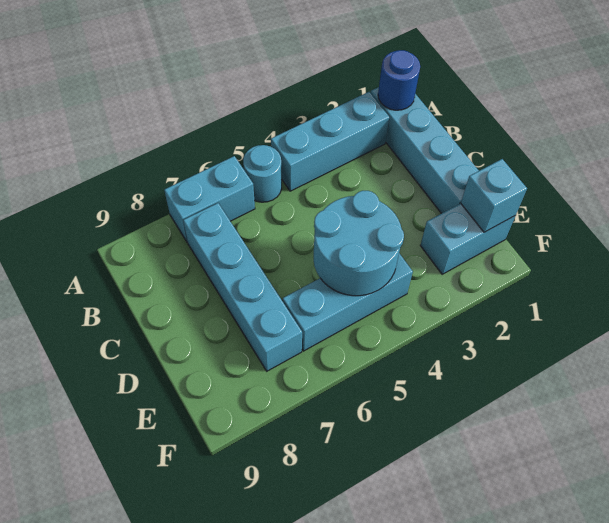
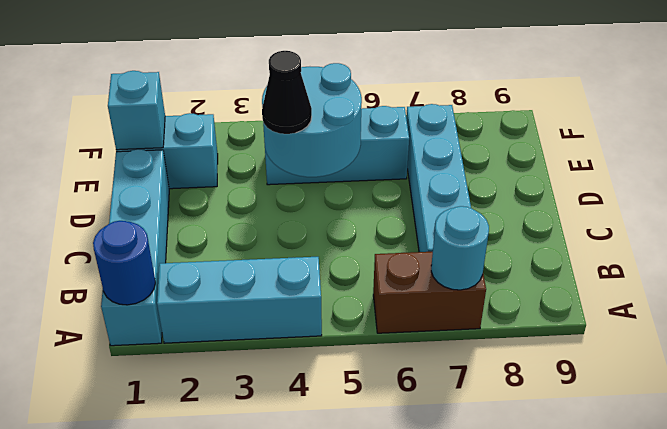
cyan 1x1 round brick [243,145,282,202] -> cyan 1x1 round brick moved to [431,206,489,290]
cyan 1x2 brick [164,156,255,243] -> brown 1x2 brick [373,252,486,333]
none -> black 1x1 cone [262,51,312,134]

